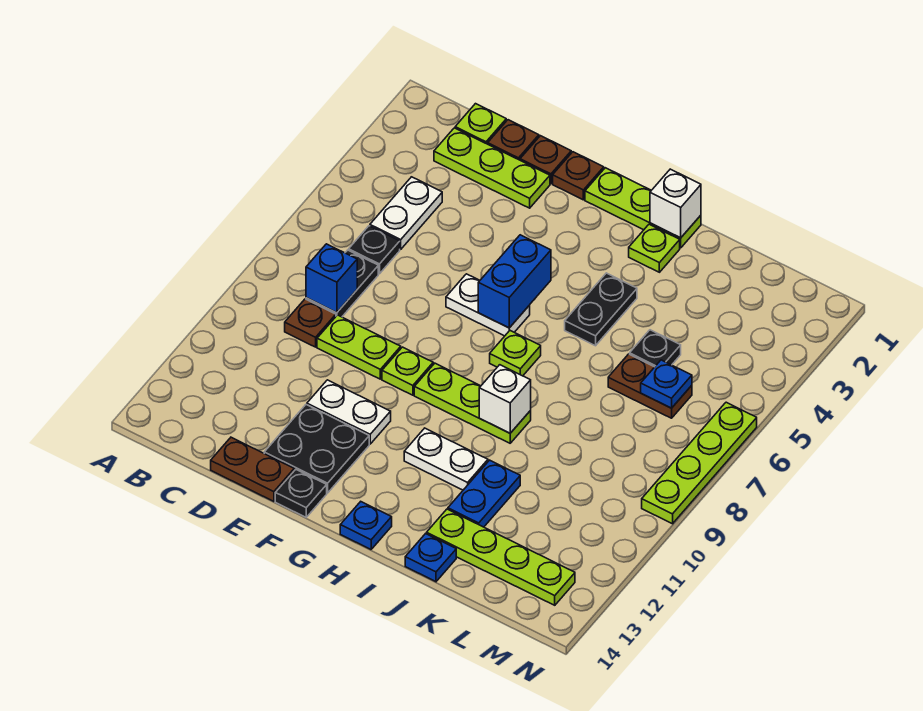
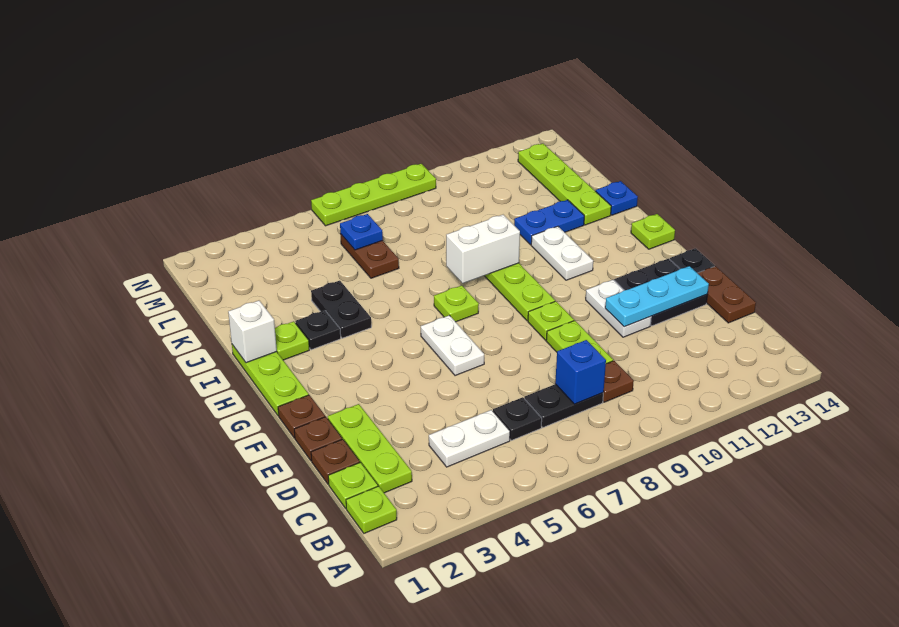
none -> lime 1x1 plate [346,486,397,533]
none -> cyan 1x3 plate [605,266,709,327]
blue 1x2 brick [478,235,551,328] -> none
blue 1x1 plate [340,502,392,549] -> lime 1x1 plate [631,214,675,249]
black 1x2 plate [565,273,637,346] -> black 1x2 plate turned to [311,281,371,338]
white 1x1 brick [479,365,531,433] -> white 1x2 brick [446,215,520,283]
black 1x1 plate [630,330,681,367] -> black 1x1 plate moved to [295,310,341,350]

